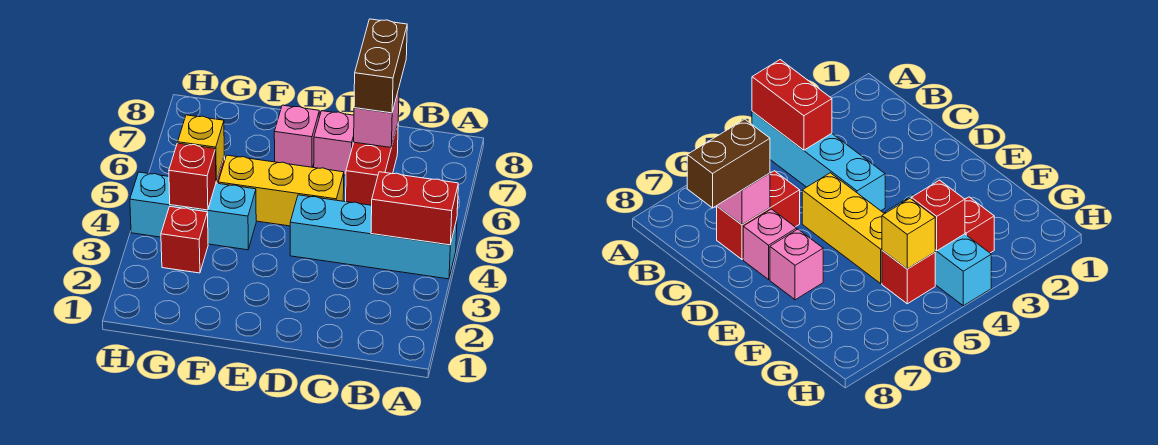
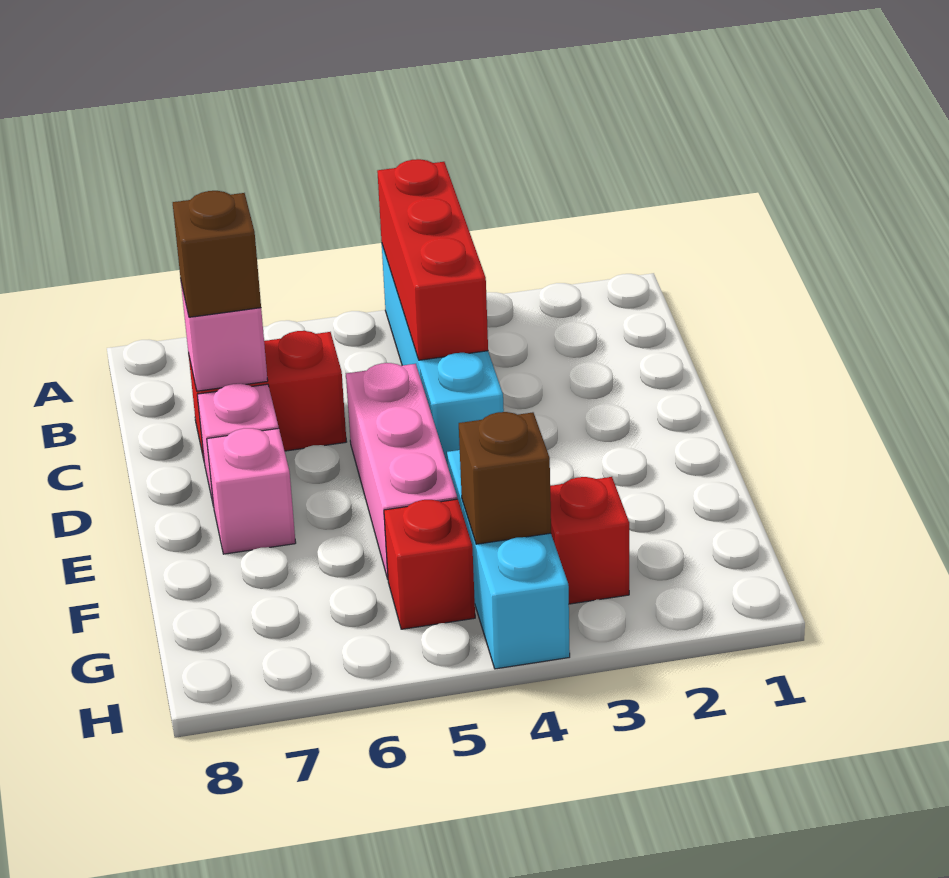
red 1x2 brick [371,172,458,245] -> red 1x3 brick [377,159,488,360]
brown 1x2 brick [354,19,407,113] -> brown 1x1 brick [173,191,261,317]
yellow 1x3 brick [218,155,344,226] -> pink 1x3 brick [346,363,457,579]
red 1x1 brick [169,143,216,210] -> brown 1x1 brick [459,412,551,544]
yellow 1x1 brick [178,115,224,181] -> none

